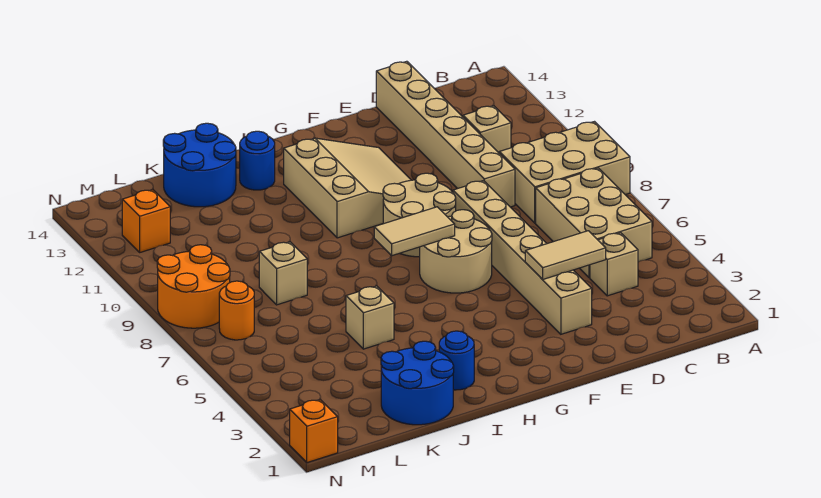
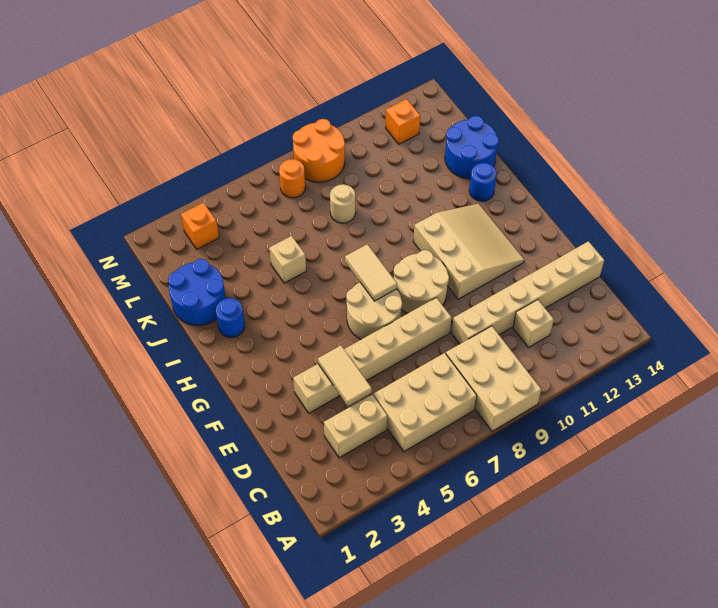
tan 1x1 brick [590,233,638,296] -> tan 1x2 brick [324,395,387,458]
tan 3x3 slope [284,138,411,238] -> tan 3x3 slope turned to [413,204,524,299]
tan 1x1 brick [259,242,307,305] -> tan 1x1 round brick [330,184,356,223]
orange 1x1 brick [290,400,338,463] -> orange 1x1 brick moved to [181,202,219,249]

